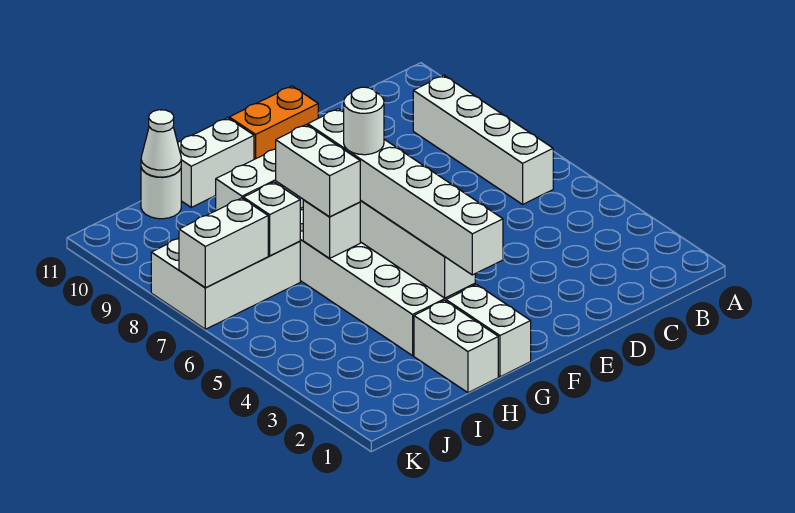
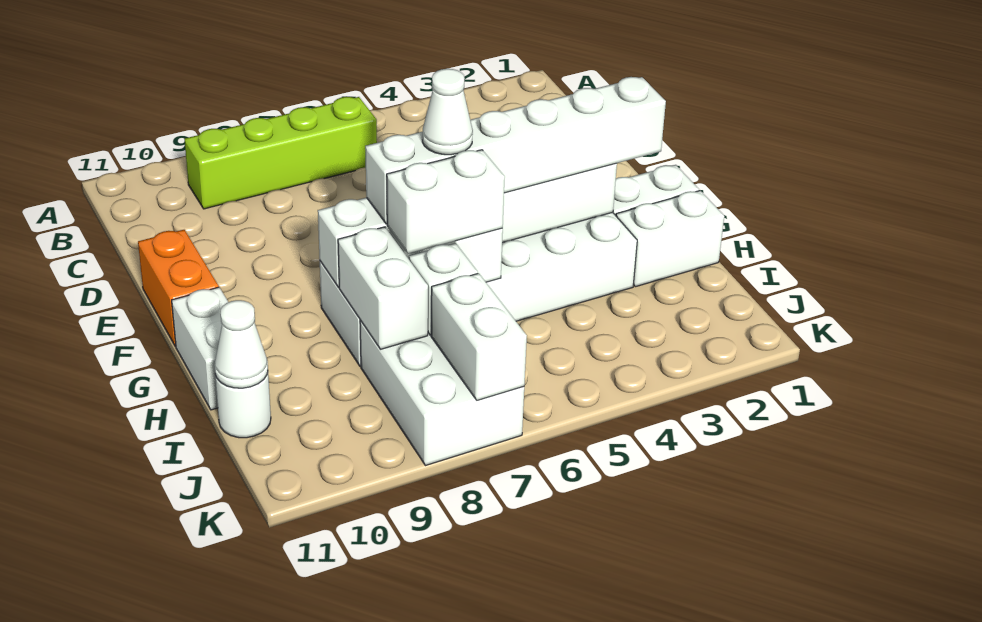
white 1x4 brick [413,75,553,204] -> lime 1x4 brick [185,97,377,209]
white 1x1 round brick [344,87,384,155] -> white 1x1 cone [422,69,473,155]

